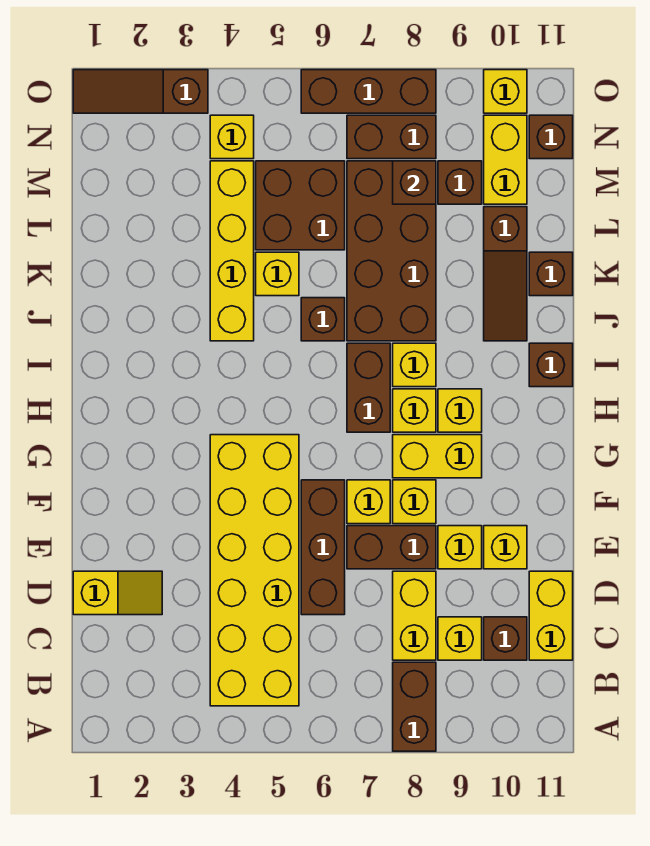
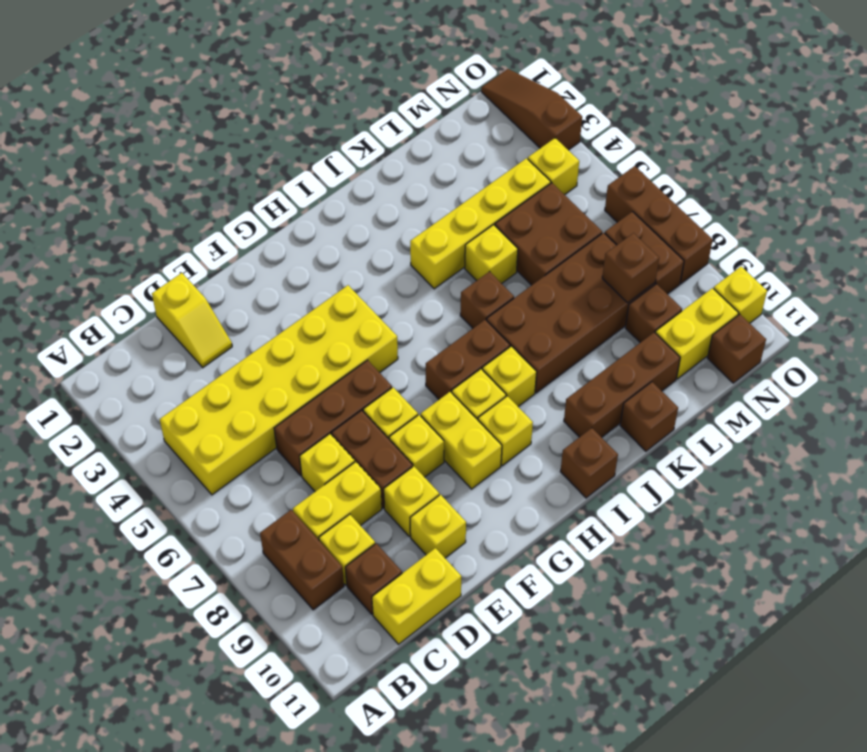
brown 1x2 brick [393,662,436,751] -> brown 1x2 brick turned to [260,510,344,610]
none -> yellow 1x1 brick [300,434,355,491]
brown 1x3 slope [484,207,527,341] -> brown 1x3 brick [564,332,680,437]

